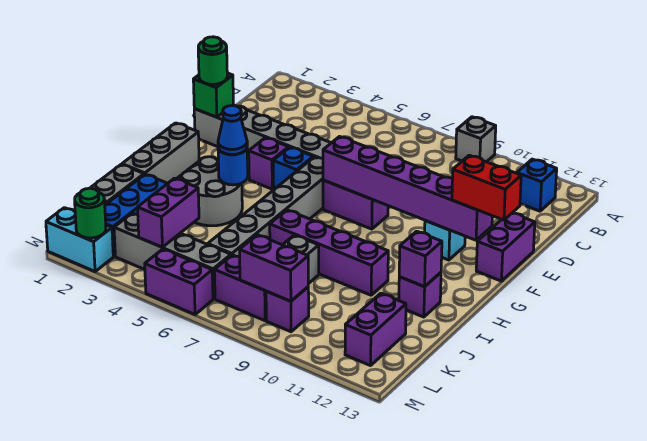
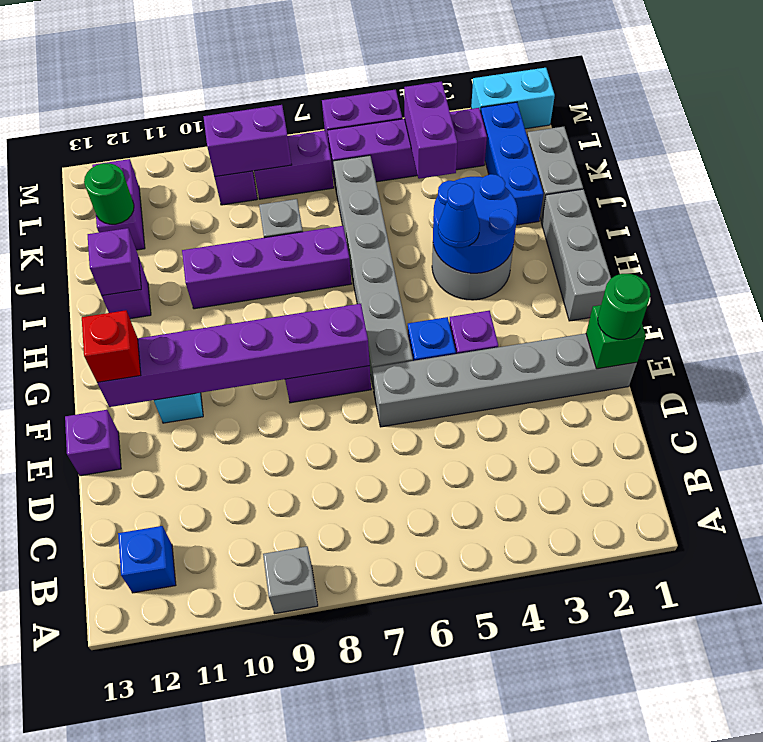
purple 1x2 brick [476,213,535,281] -> purple 1x1 brick [65,410,121,476]
red 1x2 brick [452,155,521,220] -> red 1x1 brick [82,310,141,382]
blue 1x1 round brick [218,148,248,185] -> blue 2x2 round brick [433,174,518,273]
grey 1x4 brick [114,213,231,299] -> purple 1x4 brick [327,108,487,182]
green 1x1 round brick [75,188,106,238] -> green 1x1 round brick moved to [84,163,134,224]

